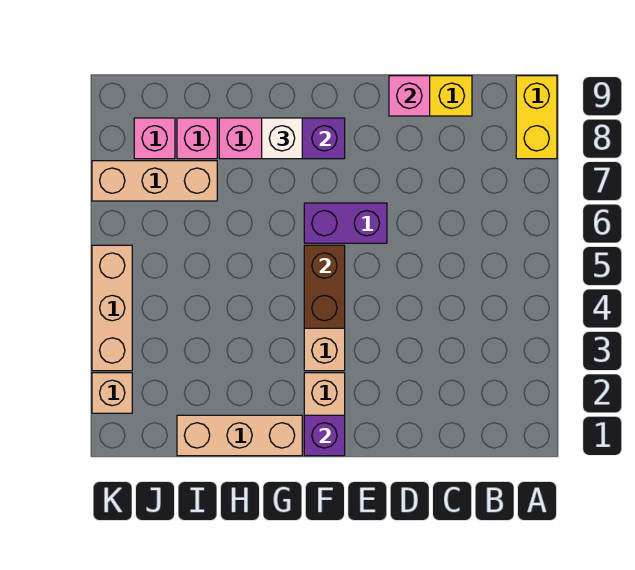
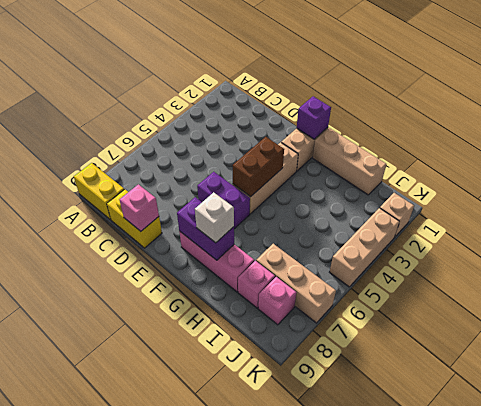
yellow 1x2 brick [516,76,557,159] -> yellow 1x2 brick turned to [74,163,124,220]

